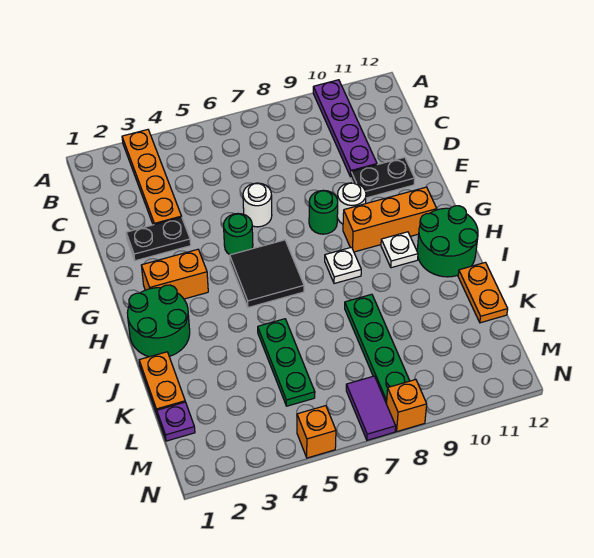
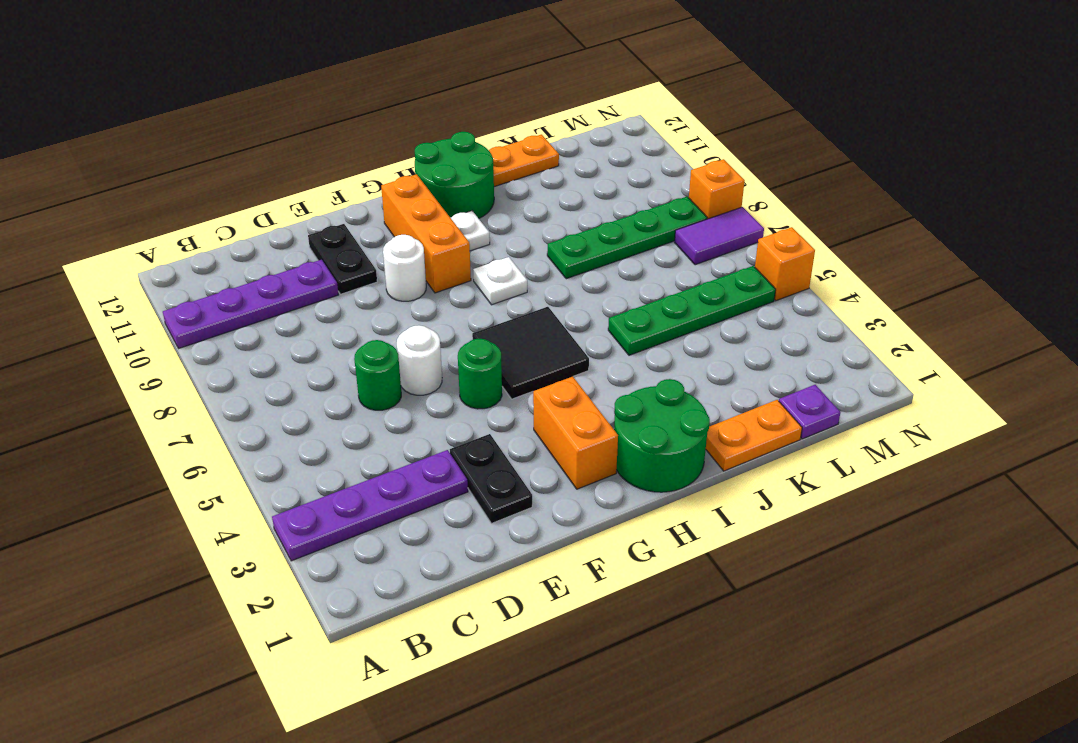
orange 1x4 plate [122,130,182,225] -> purple 1x4 plate [272,450,468,561]
green 1x1 round brick [309,190,338,234] -> green 1x1 round brick moved to [354,340,401,410]
green 1x3 plate [258,319,315,406] -> green 1x4 plate [608,266,776,355]

